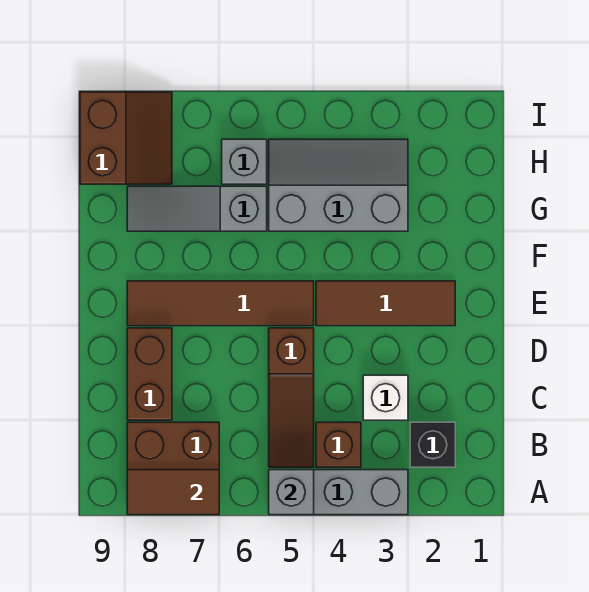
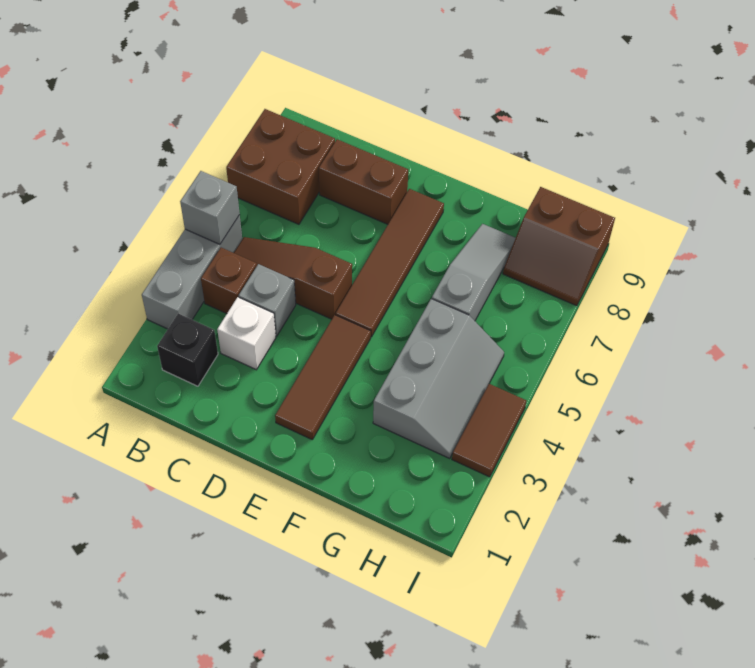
brown 1x2 tile [127,470,219,515] -> brown 1x2 tile moved to [452,384,526,477]
grey 1x1 brick [222,139,267,184] -> grey 1x1 brick moved to [239,264,296,336]

